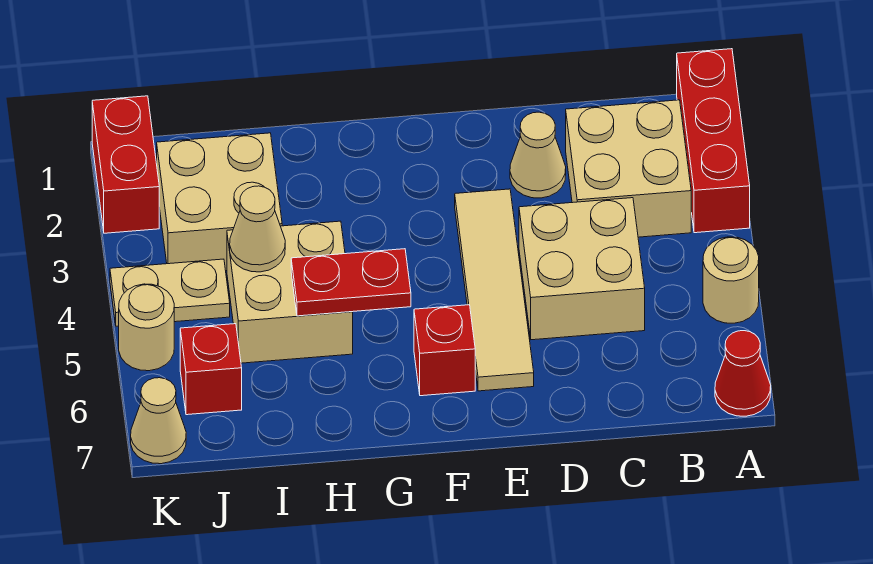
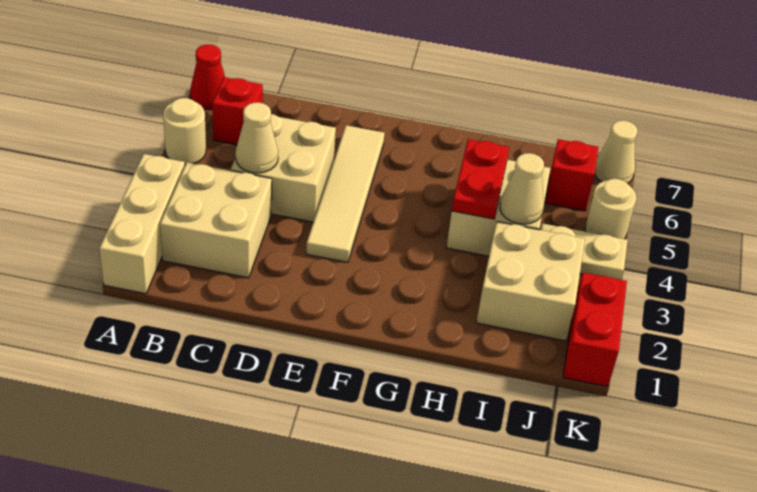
red 1x3 brick [677,49,750,233] -> tan 1x3 brick [99,154,185,294]
tan 1x1 cone [510,112,566,198] -> tan 1x1 cone moved to [236,102,278,173]
red 1x1 brick [414,305,475,396] -> red 1x1 brick moved to [212,77,263,145]
red 1x2 plate [291,249,411,316] -> red 1x2 plate turned to [452,139,509,219]

